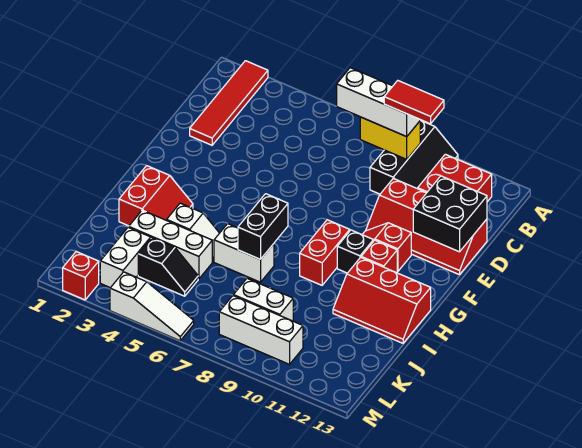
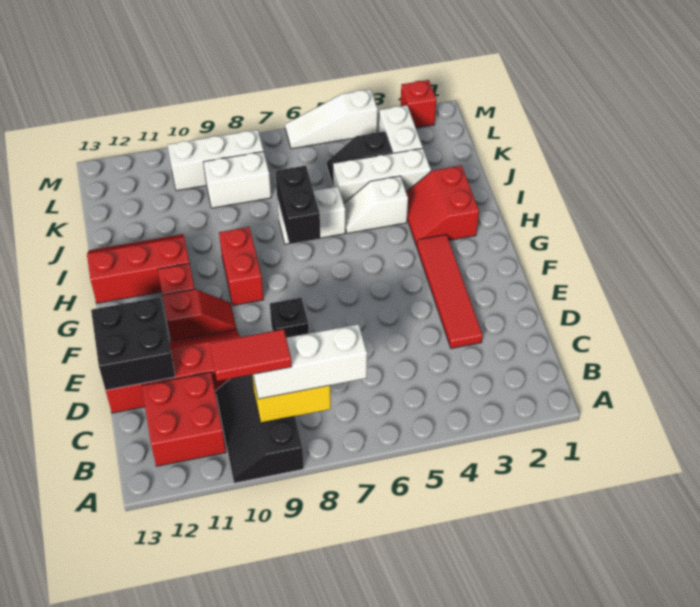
red 1x4 tile [190,61,268,145] -> red 1x4 tile moved to [417,234,483,349]
black 1x1 brick [337,230,374,273] -> black 1x1 brick moved to [270,298,309,338]

